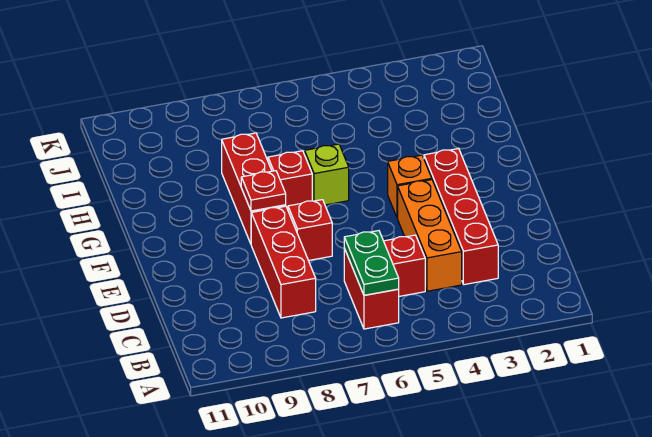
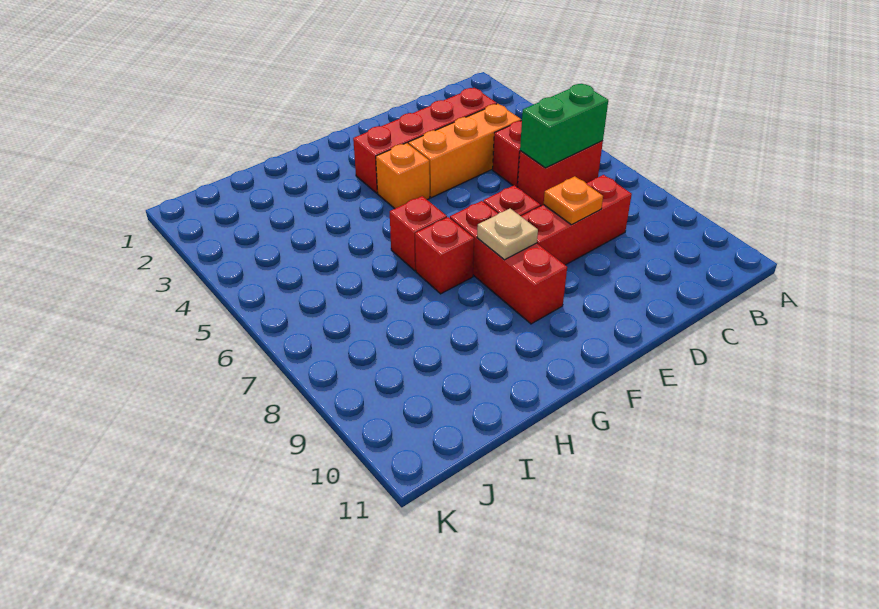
green 1x2 plate [344,231,399,295] -> green 1x2 brick [520,84,608,168]
none -> orange 1x1 plate [544,176,603,225]
red 1x3 brick [222,133,286,244] -> red 1x3 brick turned to [450,201,567,324]
red 1x1 plate [241,171,286,211] -> tan 1x1 plate [477,209,538,260]
lime 1x1 brick [305,144,349,205] -> red 1x1 brick [390,196,447,271]

